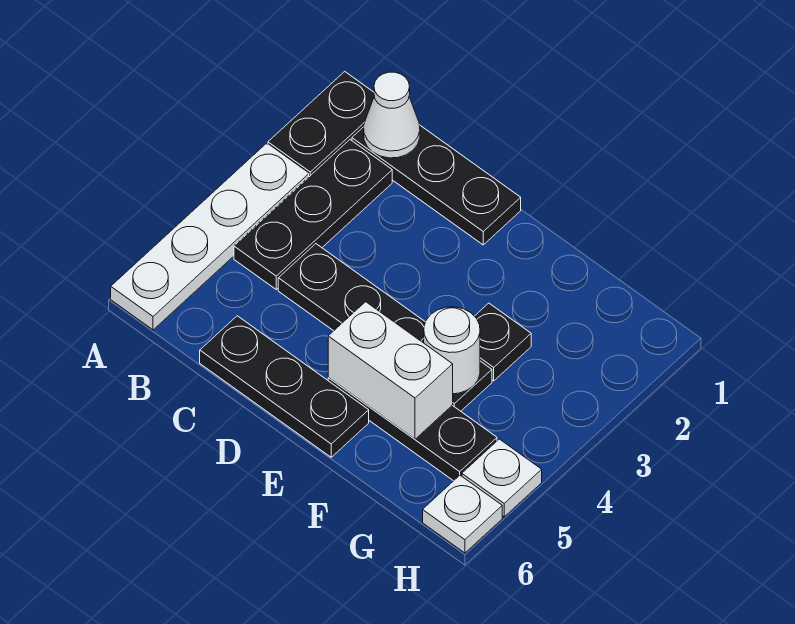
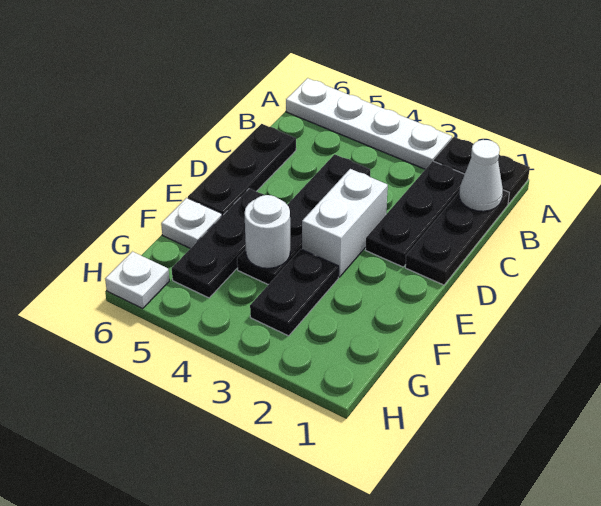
black 1x3 plate [234,140,392,289] -> black 1x3 plate turned to [365,161,465,267]
white 1x2 brick [328,302,453,439] -> white 1x2 brick moved to [302,169,388,277]
black 1x1 plate [475,303,531,381] -> black 1x2 plate [250,249,339,336]
white 1x1 plate [462,439,542,517] -> white 1x1 plate moved to [161,198,222,249]

